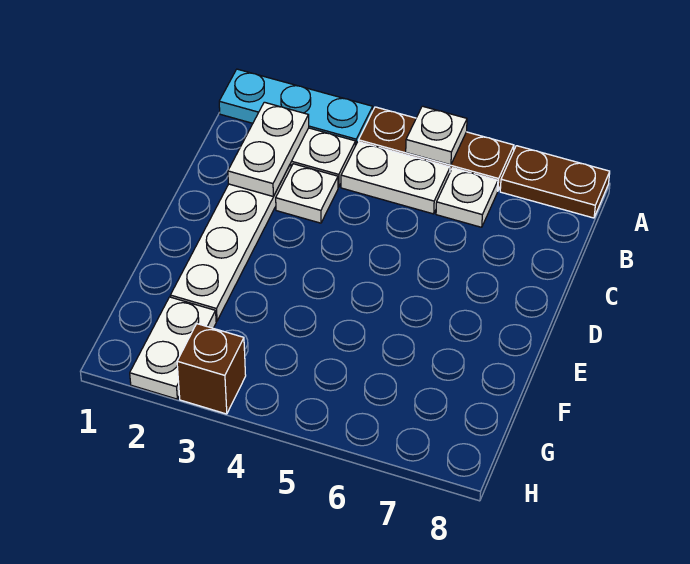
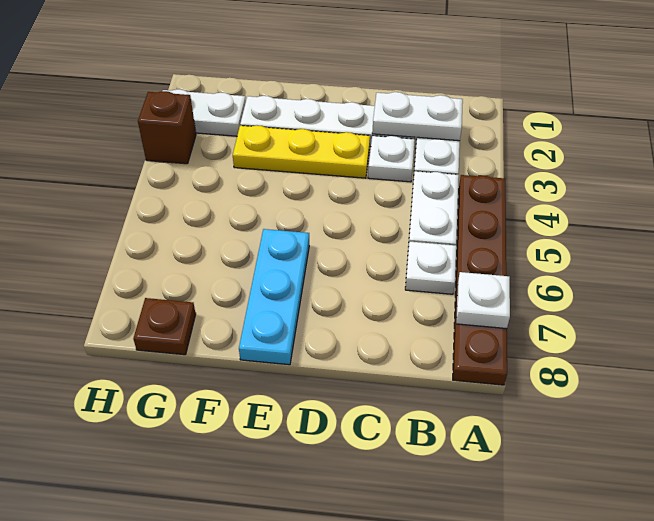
cyan 1x3 plate [219,69,373,146] -> cyan 1x3 plate moved to [239,229,309,365]
white 1x1 plate [406,106,467,165] -> white 1x1 plate moved to [456,272,510,329]
none -> yellow 1x3 plate [233,125,370,178]
none -> brown 1x1 plate [133,298,196,355]

